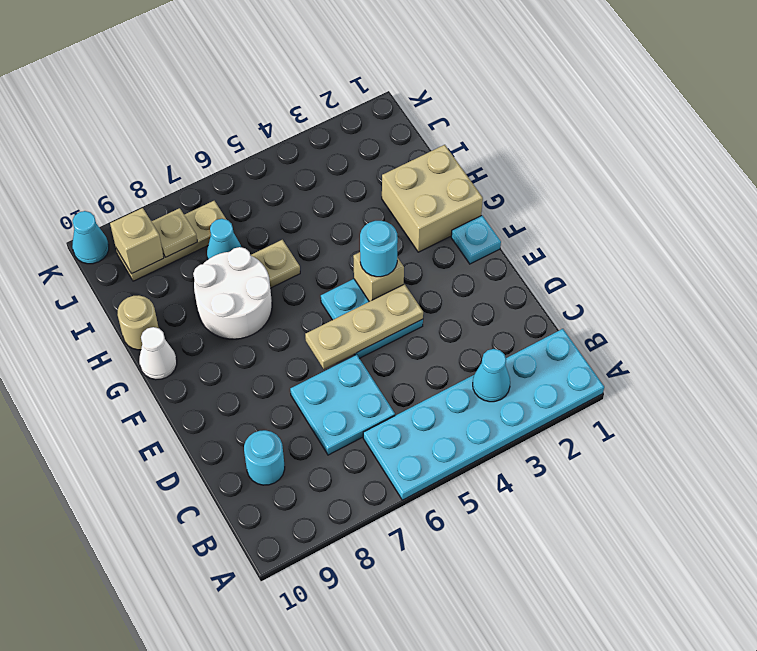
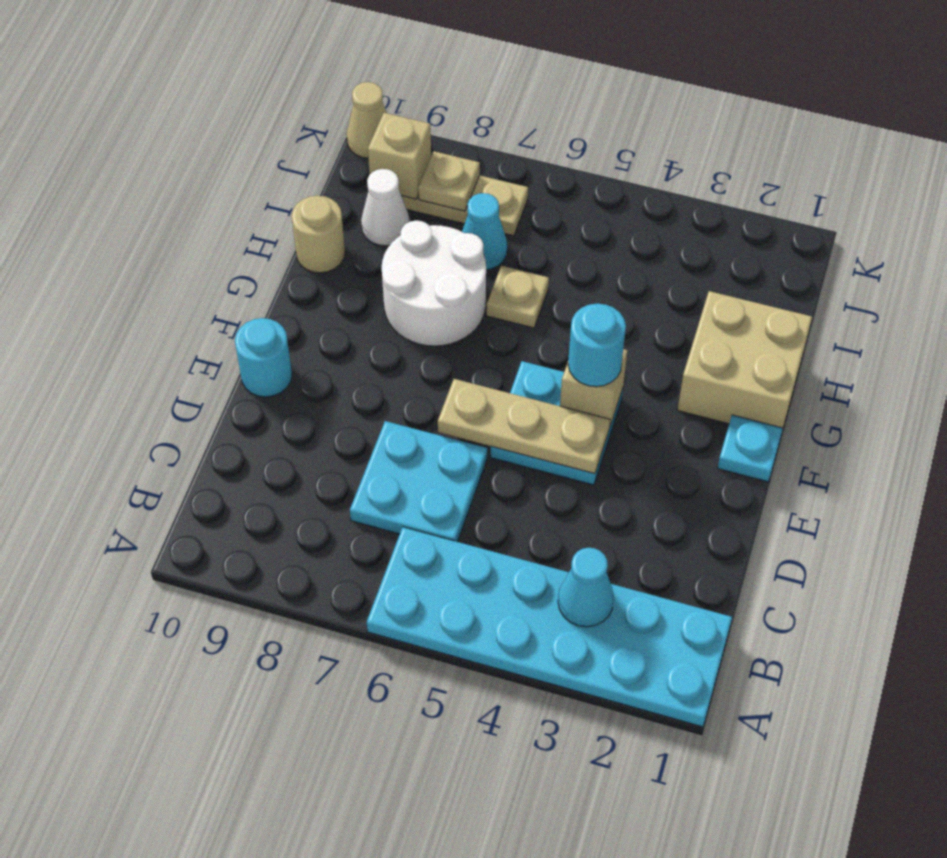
cyan 1x1 round brick [244,430,285,485] -> cyan 1x1 round brick moved to [235,318,292,397]
white 1x1 cone [139,327,177,380] -> white 1x1 cone moved to [361,169,410,246]
cyan 1x1 cone [72,211,109,264] -> tan 1x1 cone [346,82,387,158]

